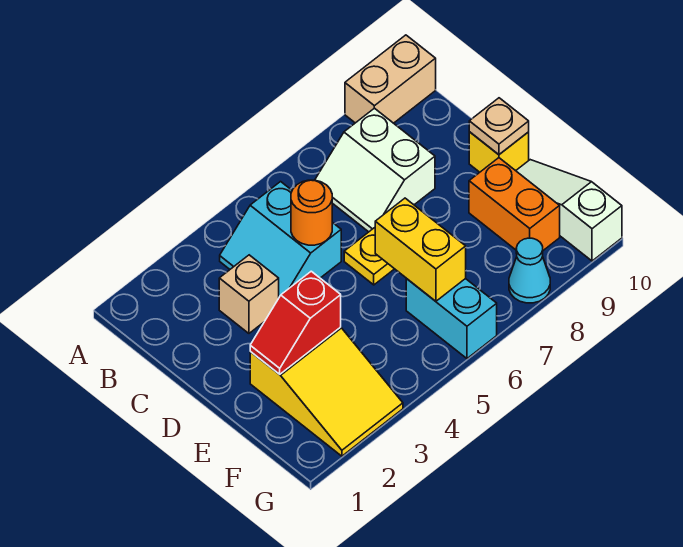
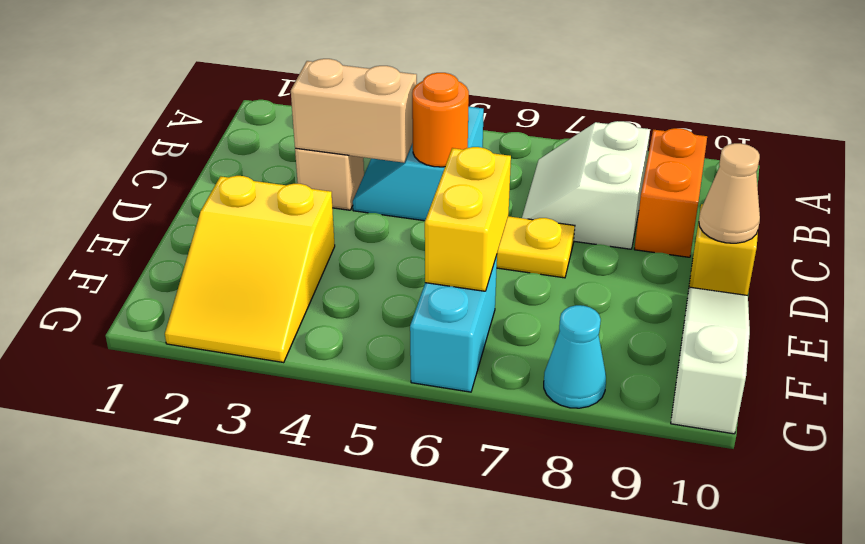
tan 1x2 brick [345,35,436,123] -> tan 1x2 brick moved to [291,59,417,163]
tan 1x1 plate [469,98,529,155] -> tan 1x1 cone [699,143,760,243]
red 1x2 slope [250,271,341,374] -> none
orange 1x2 brick [469,158,560,250] -> orange 1x2 brick moved to [634,128,707,257]

